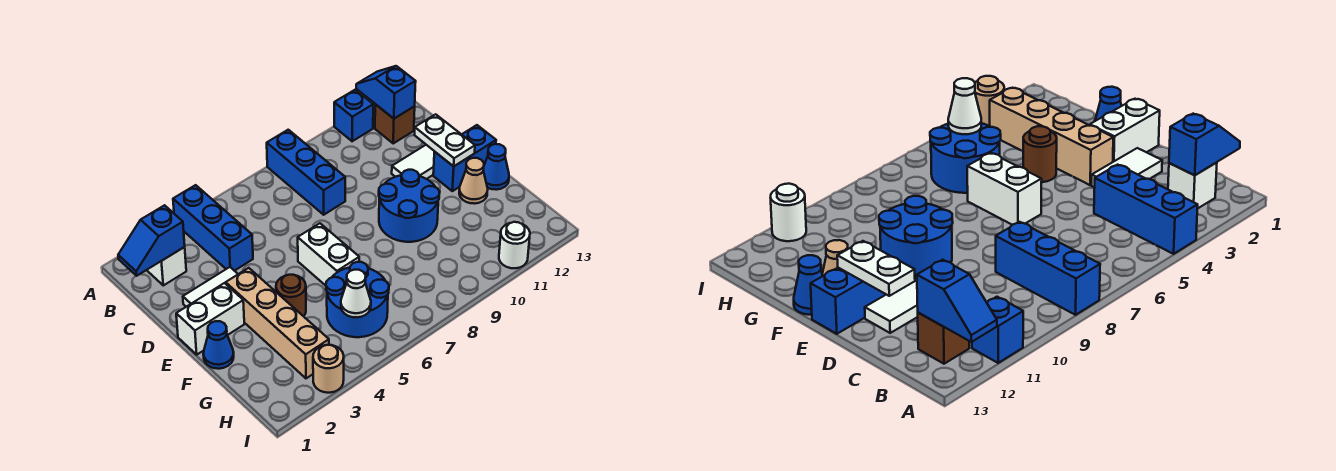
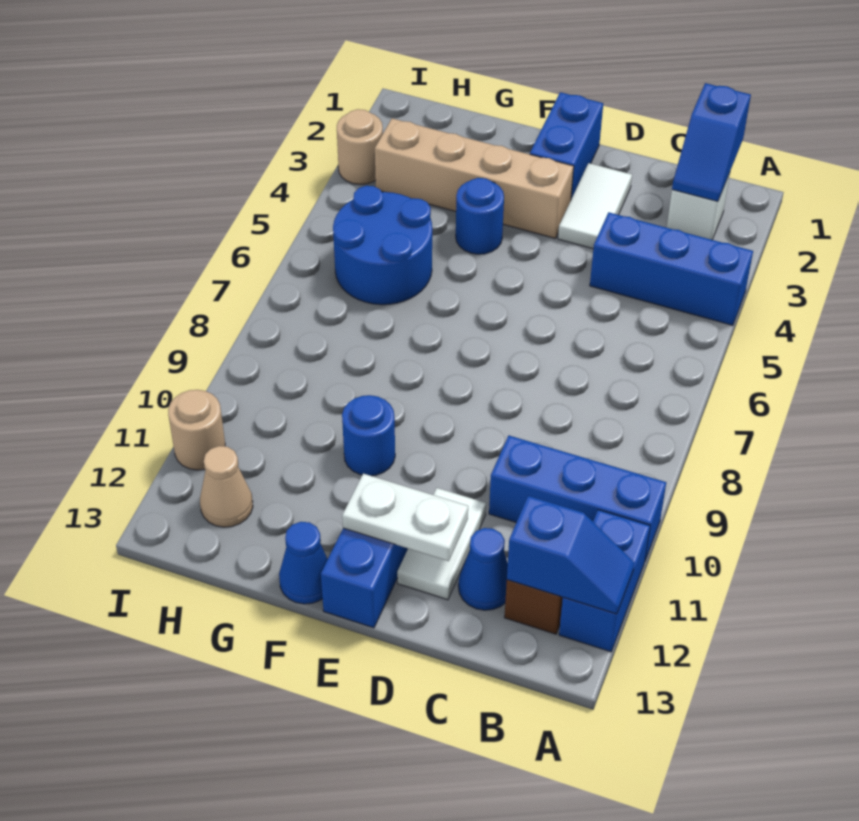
blue 1x3 brick [267,130,345,215] -> blue 1x3 brick moved to [489,436,666,560]
blue 1x1 brick [334,90,373,141] -> blue 1x2 brick [559,510,650,652]
blue 1x2 slope [118,205,185,276] -> blue 1x2 slope turned to [672,83,751,201]
white 1x2 brick [176,283,244,355] -> blue 1x2 brick [530,92,603,199]
white 1x2 brick [298,223,359,286] -> none
blue 2x2 round brick [379,170,440,242] -> blue 1x1 round brick [342,395,395,476]
blue 1x1 cone [203,321,234,369] -> blue 1x1 cone moved to [458,528,508,610]
brown 1x1 round brick [276,275,306,316] -> blue 1x1 round brick [456,178,504,254]
tan 1x1 cone [459,158,488,204] -> tan 1x1 cone moved to [200,446,253,527]
white 1x1 cone [341,270,371,317] -> none
white 1x1 round brick [499,222,530,268] -> tan 1x1 round brick [168,390,225,470]

